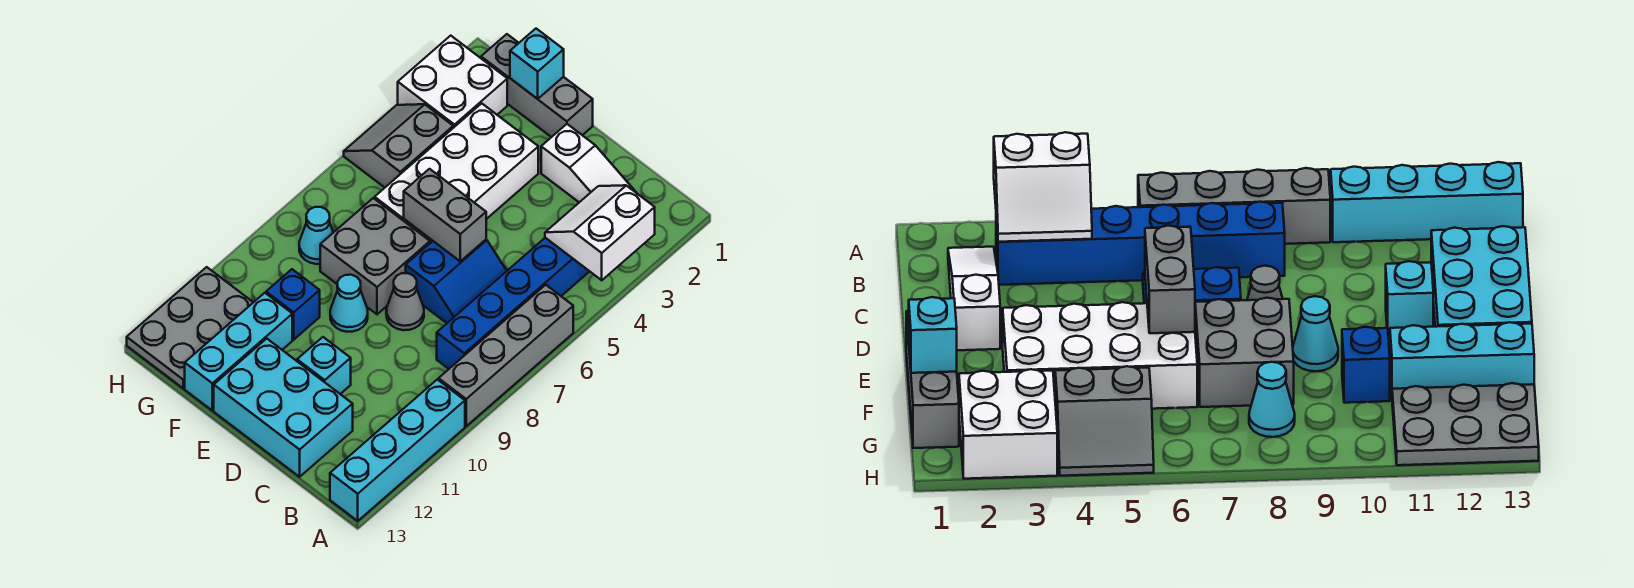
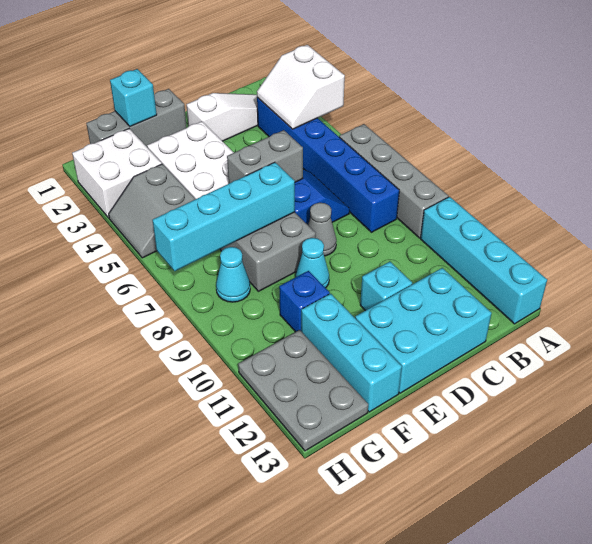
none -> cyan 1x4 brick [152,162,295,271]

